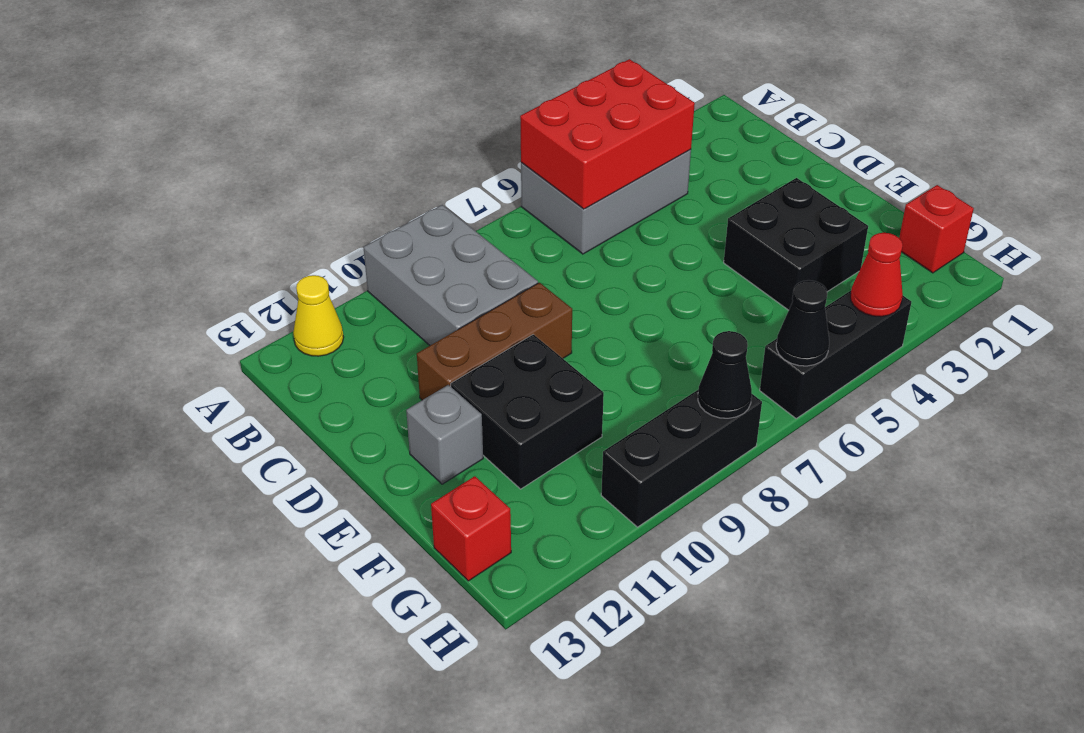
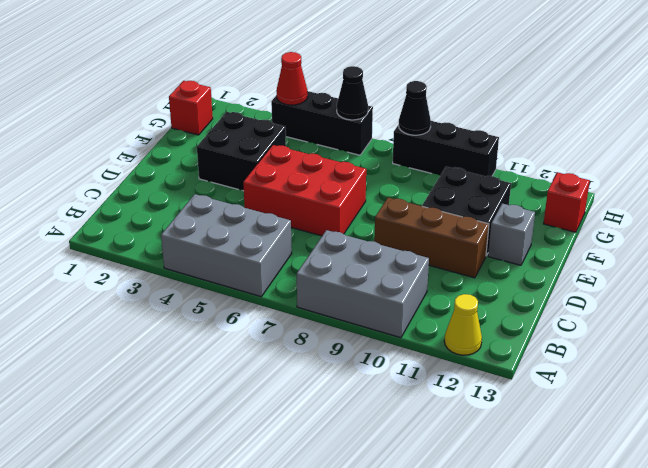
red 2x3 brick [520,59,695,209] -> red 2x3 brick moved to [243,145,366,236]
grey 2x3 brick [363,205,538,345] -> grey 2x3 brick turned to [297,230,429,338]

